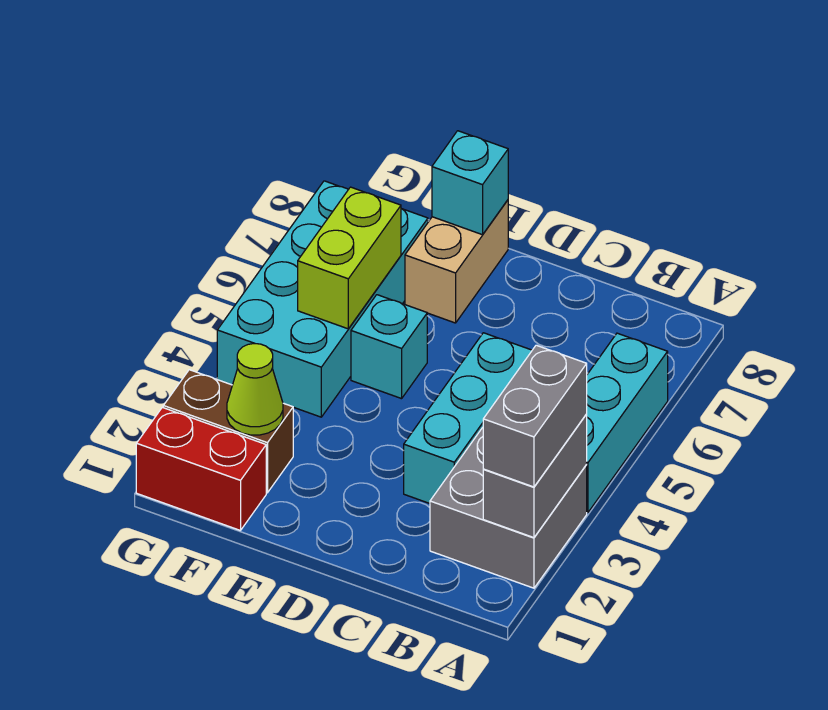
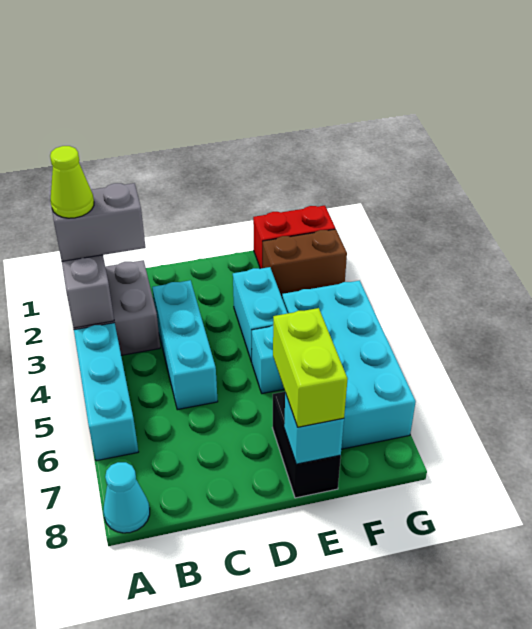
grey 1x2 brick [483,345,587,487] -> grey 1x2 brick turned to [50,183,146,261]
none -> cyan 1x1 cone [103,462,150,533]
none -> cyan 1x2 brick [233,267,288,362]
tan 1x2 brick [405,200,508,323] -> black 1x2 brick [272,392,341,498]
lime 1x1 cone [227,344,283,435] -> lime 1x1 cone moved to [50,146,94,218]
lime 1x2 brick [298,187,401,329] -> lime 1x2 brick moved to [273,308,348,427]

